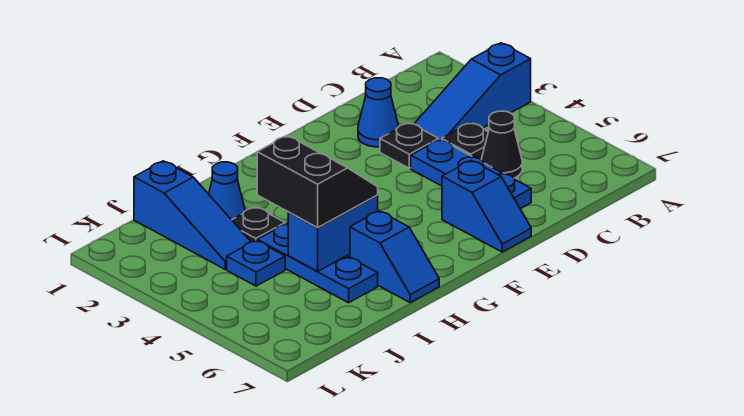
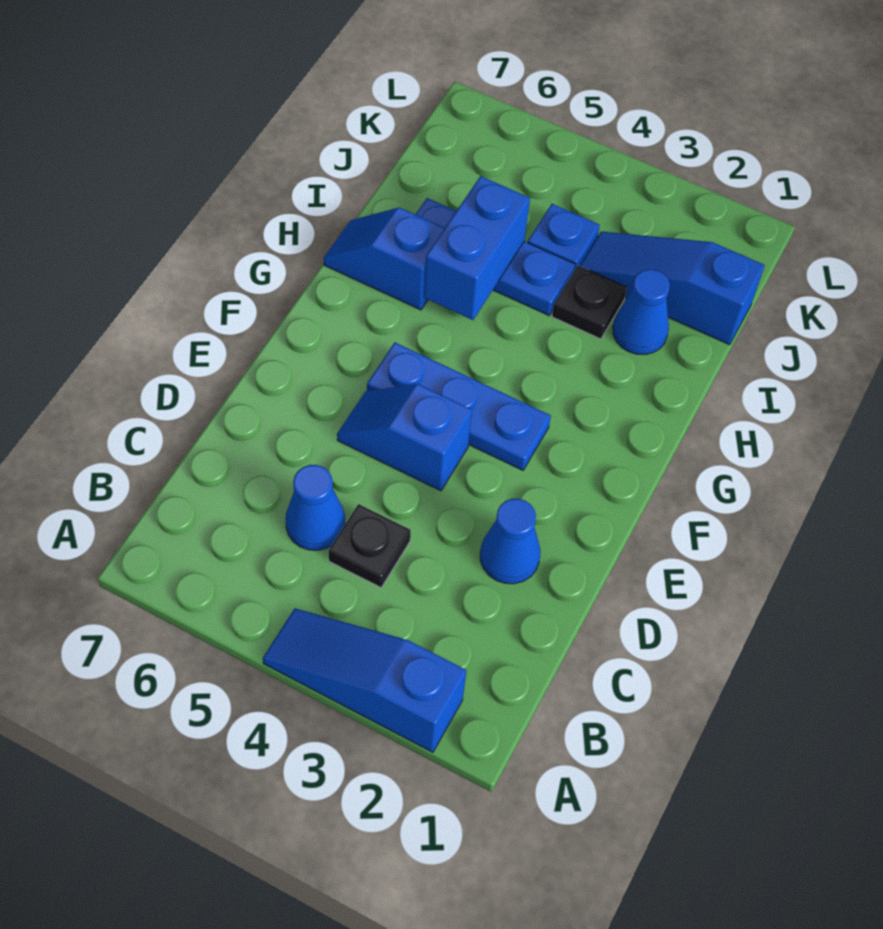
blue 1x3 slope [414,43,531,140] -> blue 1x3 slope turned to [263,608,466,752]
black 1x1 cone [481,111,522,178] -> blue 1x1 cone [285,465,345,550]
black 1x1 plate [380,123,439,168] -> none
blue 1x3 plate [411,139,531,209] -> blue 1x3 plate moved to [367,343,551,470]
blue 1x2 slope [442,160,531,252] -> blue 1x2 slope moved to [337,384,472,491]
black 2x2 slope [257,135,378,227] -> none

